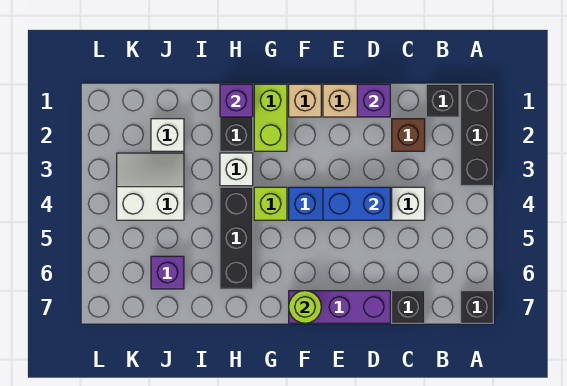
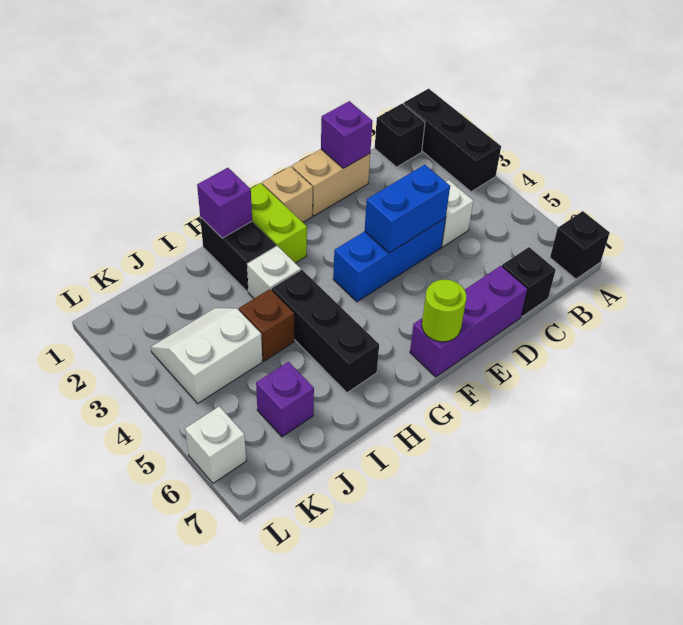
brown 1x1 brick [392,119,425,151] -> brown 1x1 brick moved to [239,289,294,361]
lime 1x1 brick [254,187,287,220] -> none
white 1x1 brick [151,119,184,151] -> white 1x1 brick moved to [185,406,246,483]

